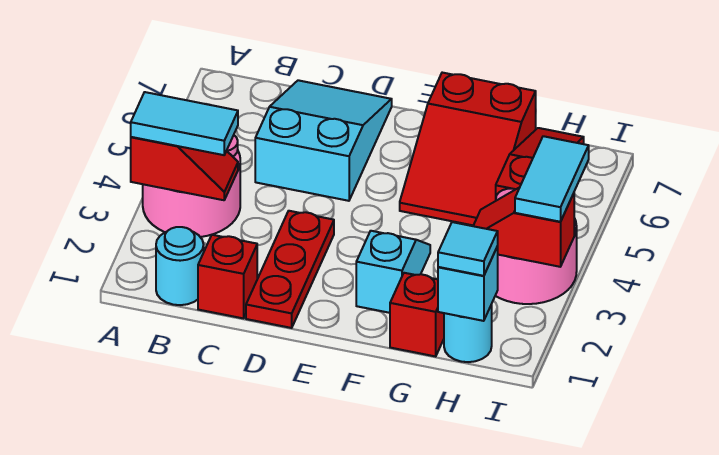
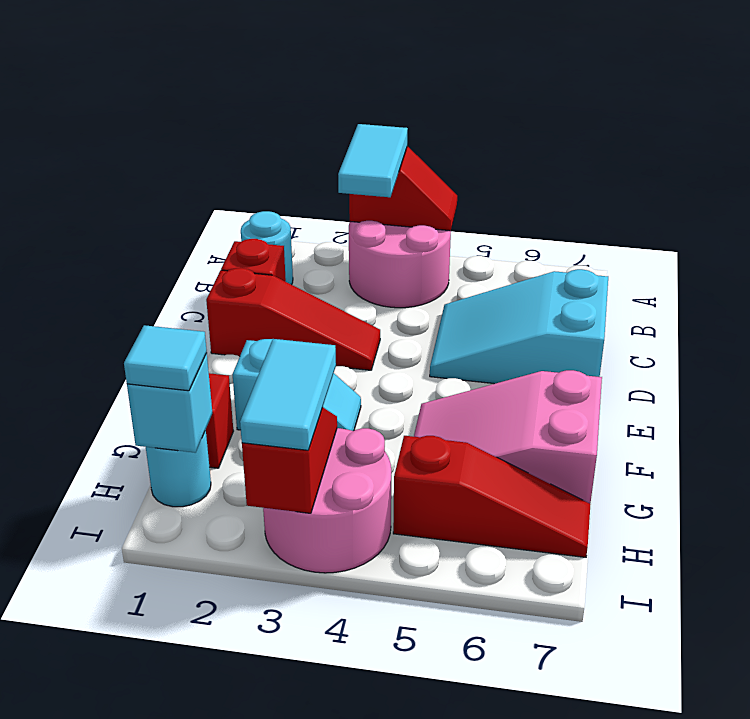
red 1x2 slope [131,137,238,200] -> red 1x2 slope turned to [349,147,457,231]
cyan 2x3 slope [255,80,392,201] -> cyan 2x3 slope turned to [430,269,608,384]
red 1x3 plate [246,211,334,328] -> red 1x3 slope [206,268,380,370]
red 2x3 slope [400,73,536,225] -> pink 2x3 slope [414,370,602,504]
cyan 1x2 tile [515,136,589,222] -> cyan 1x2 tile turned to [240,339,336,450]

